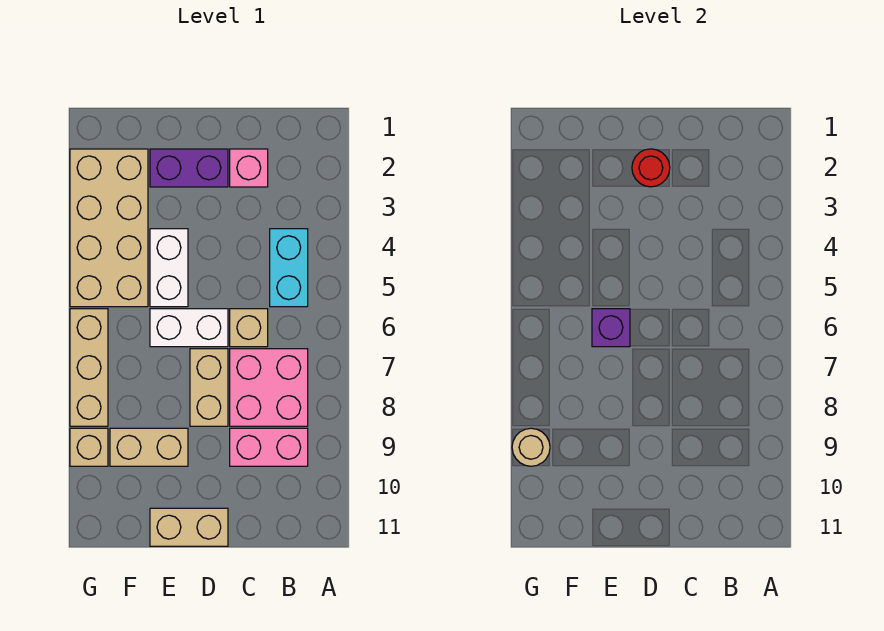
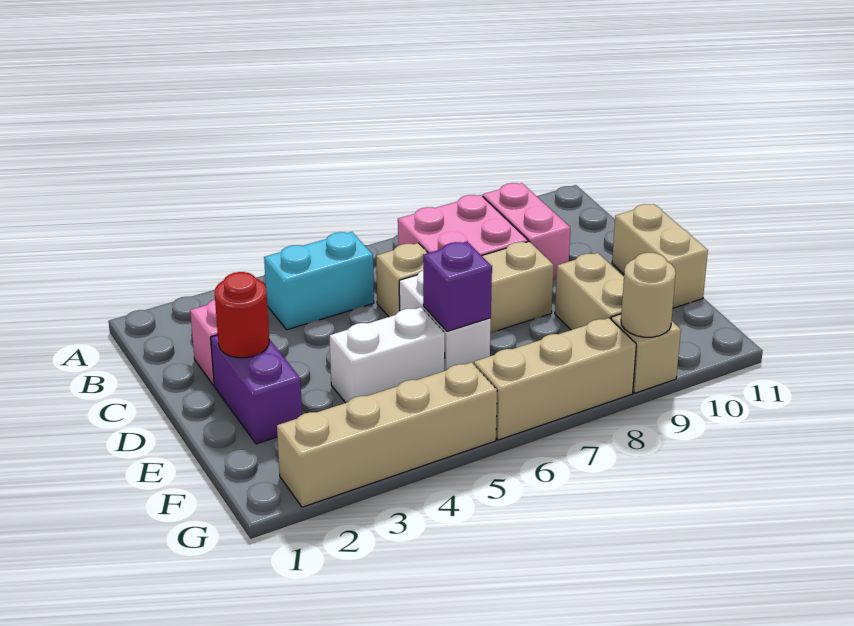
tan 2x4 brick [70,149,148,307] -> tan 1x4 brick [277,362,497,507]

